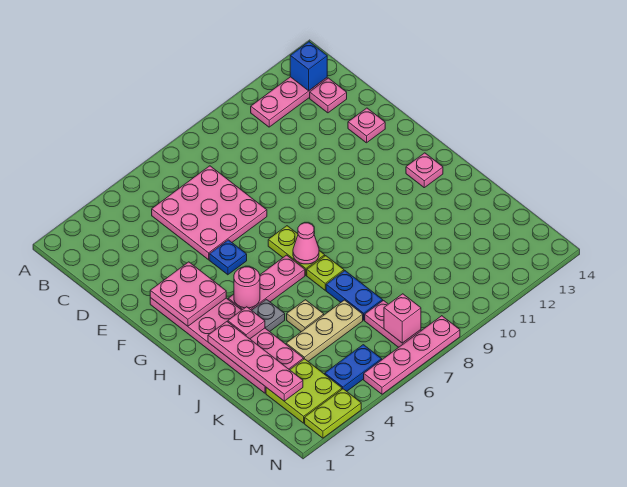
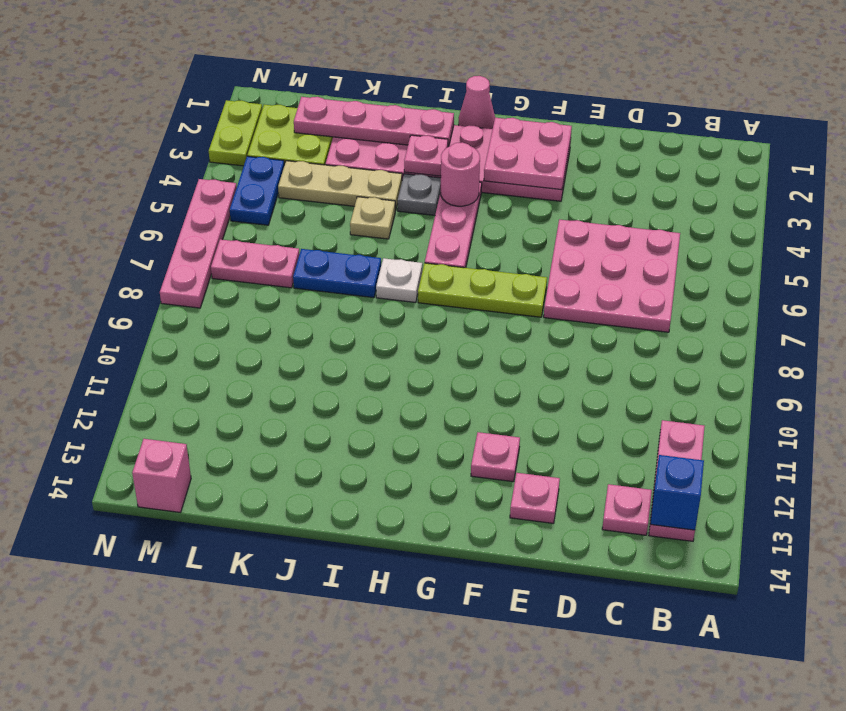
blue 1x1 plate [209,240,247,275] -> none
lime 1x2 plate [268,226,325,275] -> lime 1x3 plate [418,263,547,317]
pink 1x1 cone [293,223,319,264] -> pink 1x1 cone moved to [459,76,495,129]
pink 1x1 plate [406,153,443,188] -> pink 1x1 plate moved to [471,432,520,482]
lime 1x1 plate [307,256,344,290] -> white 1x1 plate [376,258,422,302]
tan 1x3 plate [286,300,363,361] -> tan 1x3 plate turned to [278,161,402,211]
pink 1x1 brick [384,294,421,343] -> pink 1x1 brick moved to [132,439,191,512]

